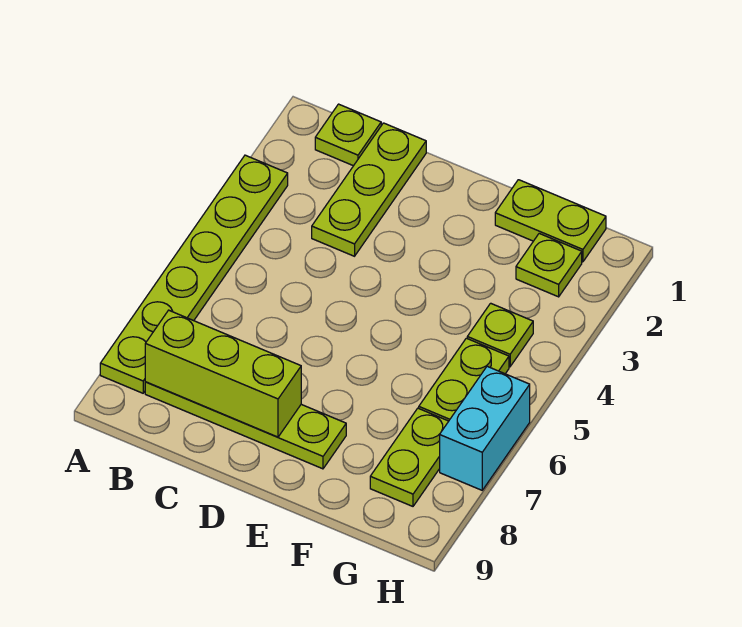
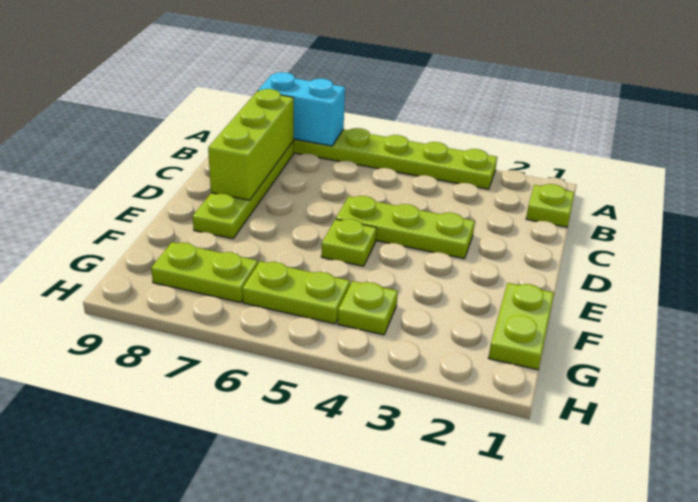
lime 1x3 plate [312,123,426,256] -> lime 1x3 plate moved to [336,196,475,259]
lime 1x1 plate [516,233,582,297] -> lime 1x1 plate moved to [321,219,377,266]
cyan 1x2 brick [440,366,530,490] -> cyan 1x2 brick moved to [258,72,345,146]

